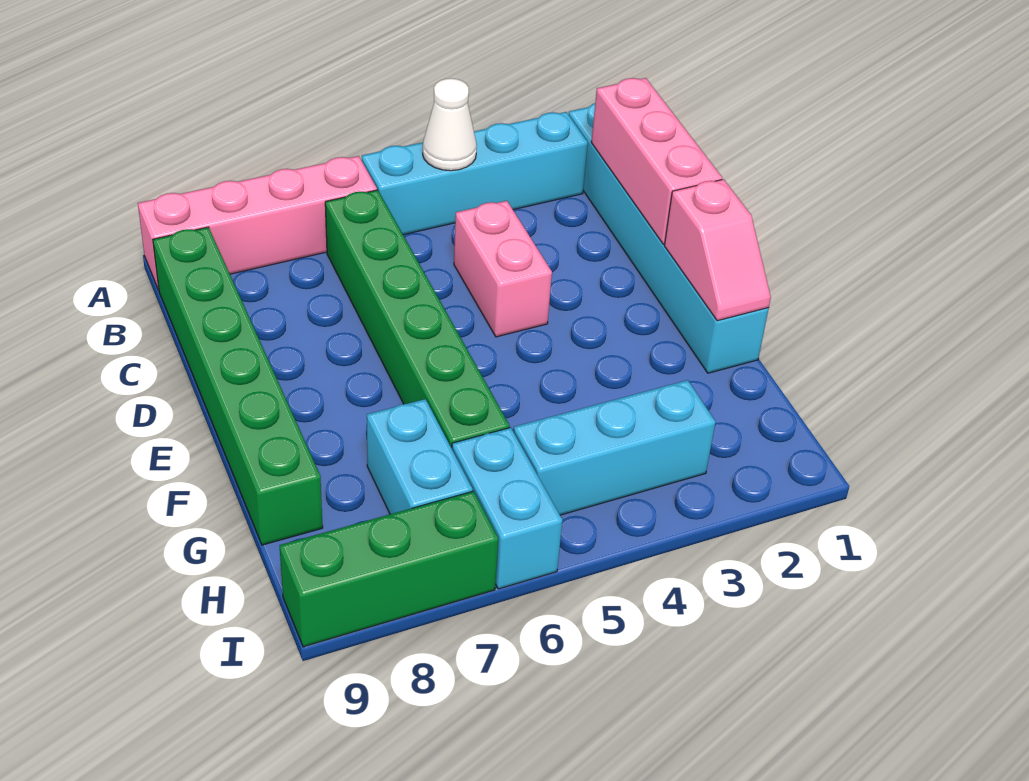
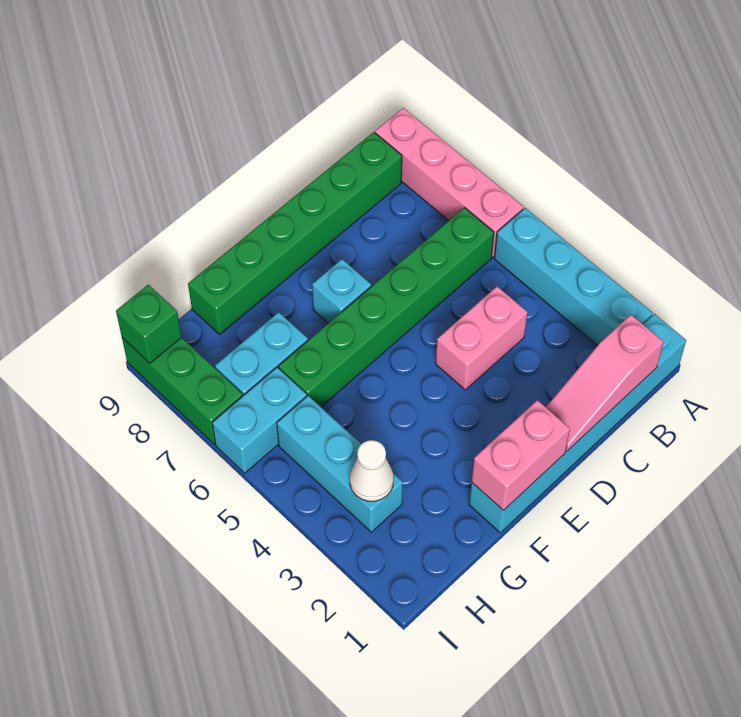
white 1x1 cone [423,78,477,171] -> white 1x1 cone moved to [350,440,393,501]
pink 1x3 brick [591,78,722,244] -> pink 1x3 slope [546,315,664,451]
pink 1x2 slope [665,179,771,321] -> pink 1x2 brick [472,400,570,511]
none -> cyan 1x1 brick [312,259,371,323]
none -> green 1x1 brick [116,284,182,363]

